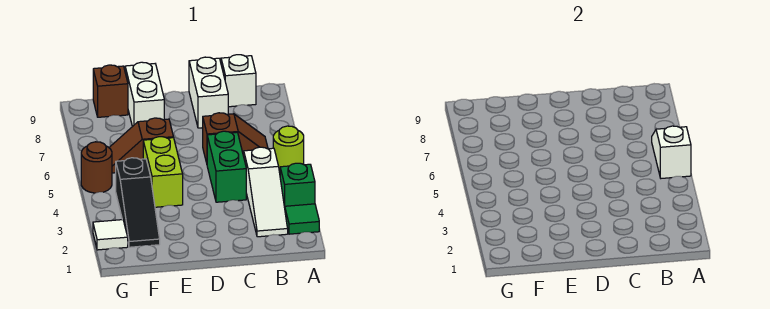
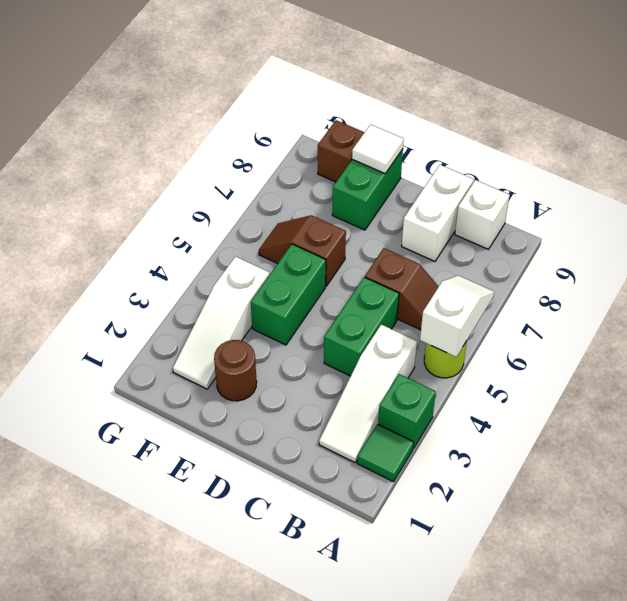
lime 1x2 brick [143,137,183,207] -> green 1x2 brick [251,244,326,345]
white 1x2 brick [125,62,164,127] -> green 1x2 brick [332,149,403,230]
black 1x3 slope [116,158,160,247] -> white 1x3 slope [173,257,269,389]
white 1x1 tile [93,220,128,250] -> white 1x1 tile moved to [352,124,404,173]
brown 1x1 round brick [81,142,112,193] -> brown 1x1 round brick moved to [214,340,257,401]

